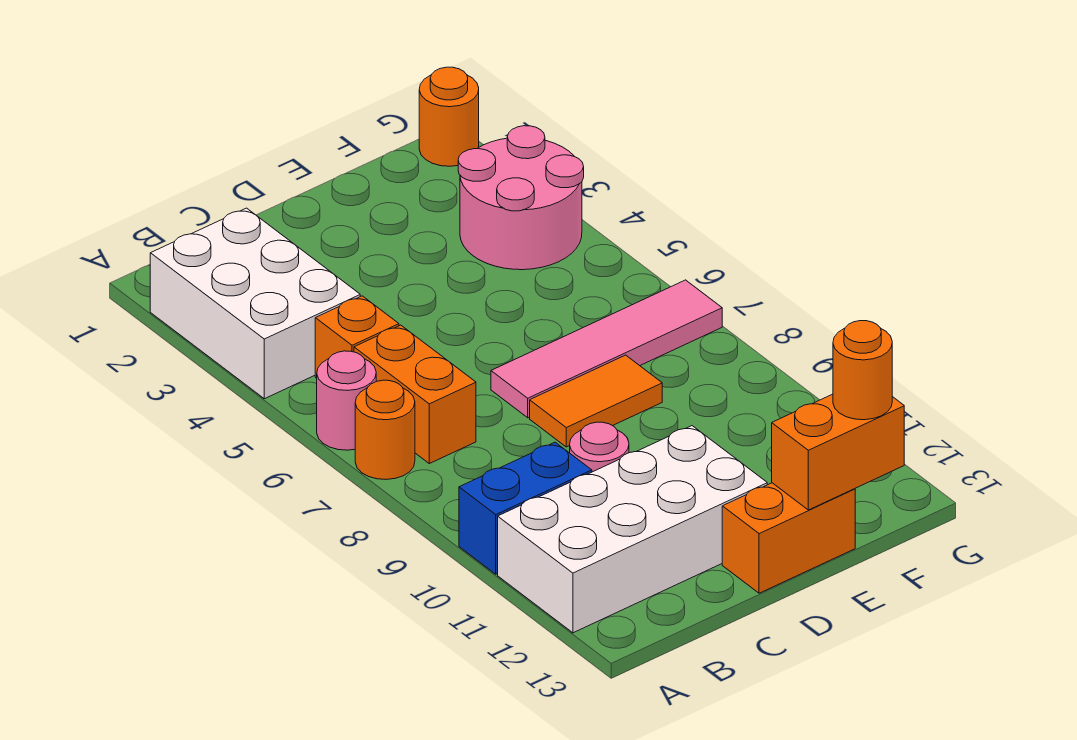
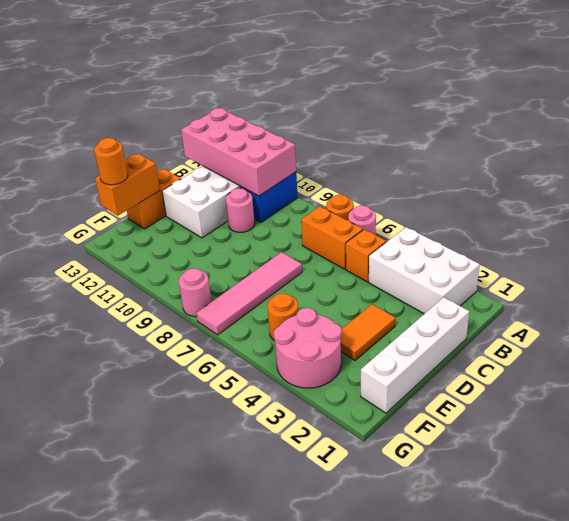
none -> pink 2x4 brick [181,108,296,196]
none -> white 1x4 brick [361,297,469,413]
orange 1x2 tile [530,355,662,447] -> orange 1x2 tile moved to [341,304,396,360]
orange 1x1 round brick [419,67,479,166] -> orange 1x1 round brick moved to [267,294,298,340]
none -> pink 1x1 round brick [179,268,212,317]

